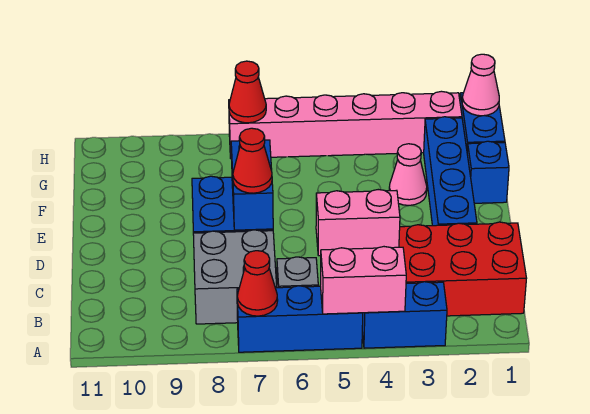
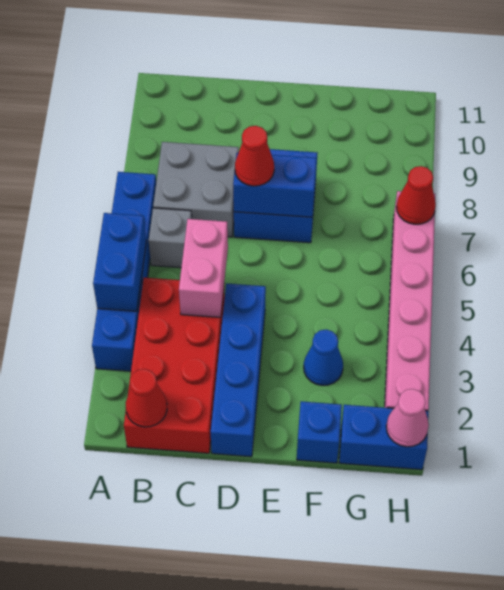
pink 1x2 brick [320,247,406,314] -> blue 1x2 brick [93,213,146,311]
red 1x1 cone [237,251,278,316] -> red 1x1 cone moved to [126,369,167,427]
blue 1x4 brick [424,117,477,226] -> blue 1x4 brick turned to [211,283,266,457]
pink 1x1 cone [389,144,427,205] -> blue 1x1 cone [304,330,343,385]

